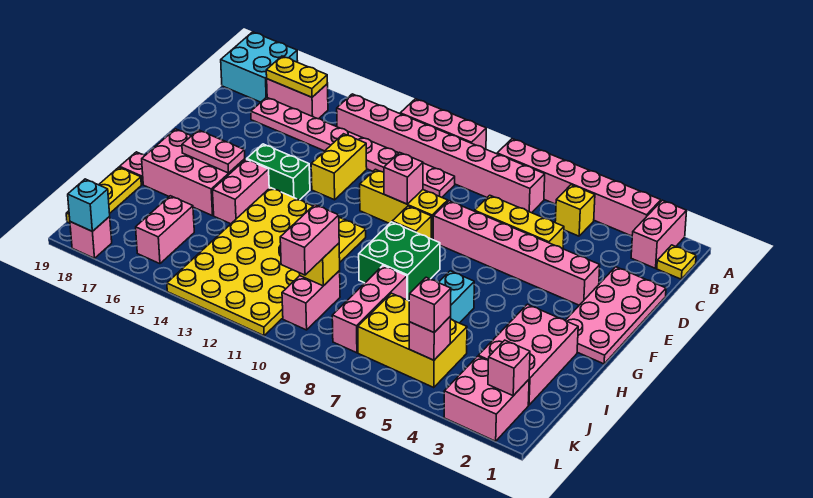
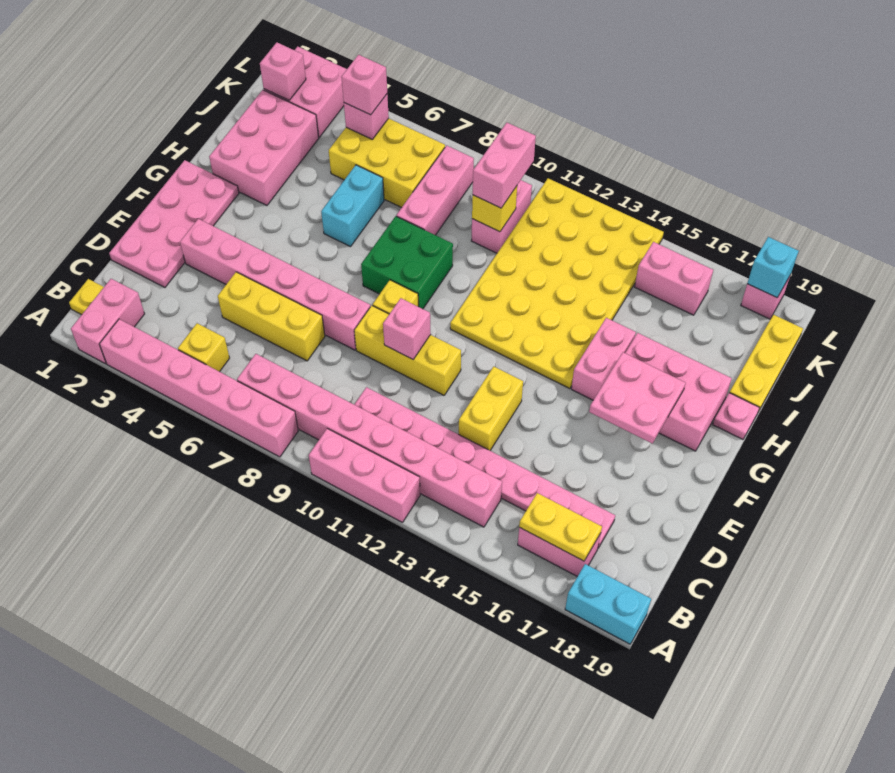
cyan 2x2 brick [221,32,298,102] -> cyan 1x2 brick [565,564,651,644]
green 1x2 brick [247,144,310,200] -> none
pink 1x2 plate [182,130,245,173] -> pink 2x2 plate [589,352,685,443]
pink 1x2 brick [136,196,194,264] -> pink 1x2 brick turned to [635,242,713,315]

